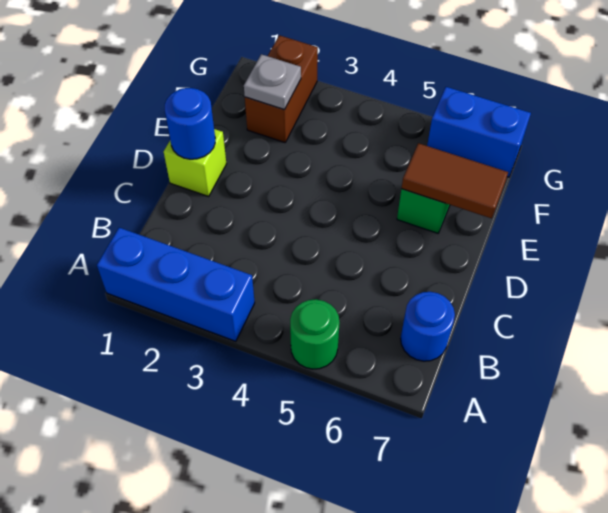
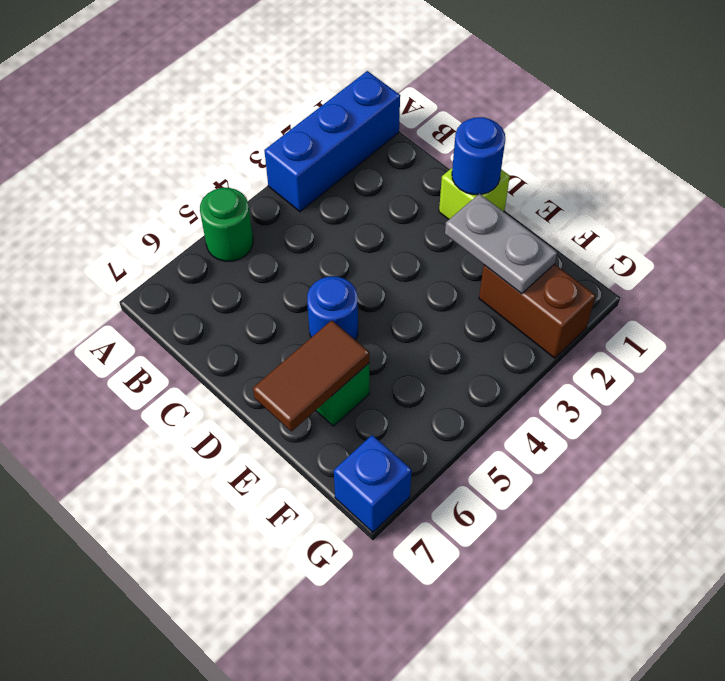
blue 1x1 round brick [401,292,455,361] -> blue 1x1 round brick moved to [307,277,358,340]
grey 1x1 plate [244,54,301,110] -> grey 1x2 plate [445,194,557,294]
blue 1x2 brick [427,87,531,177] -> blue 1x1 brick [334,435,412,532]

